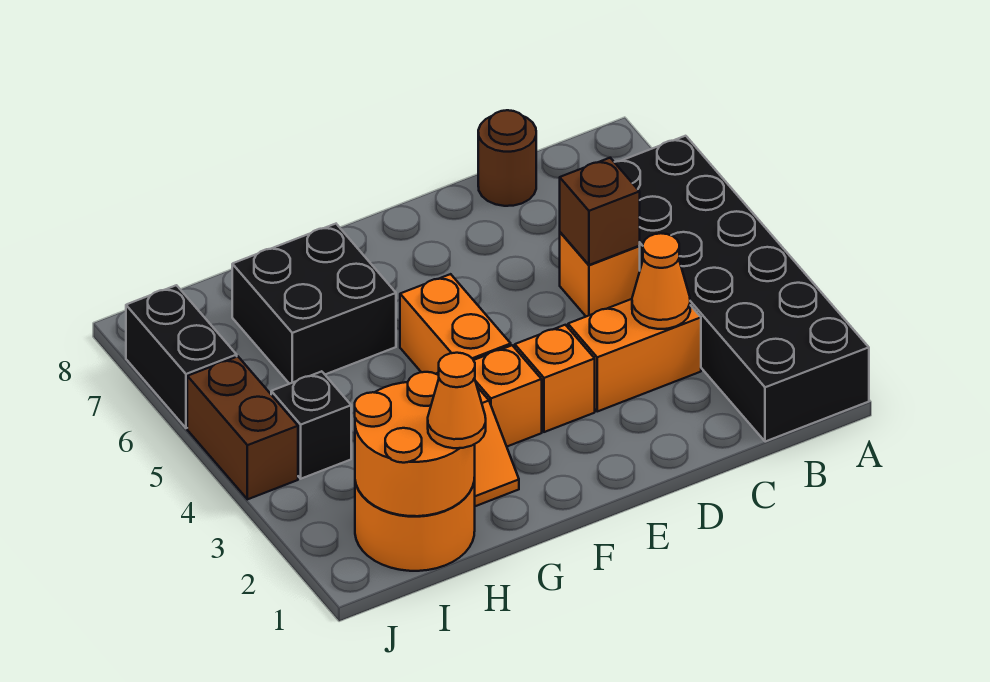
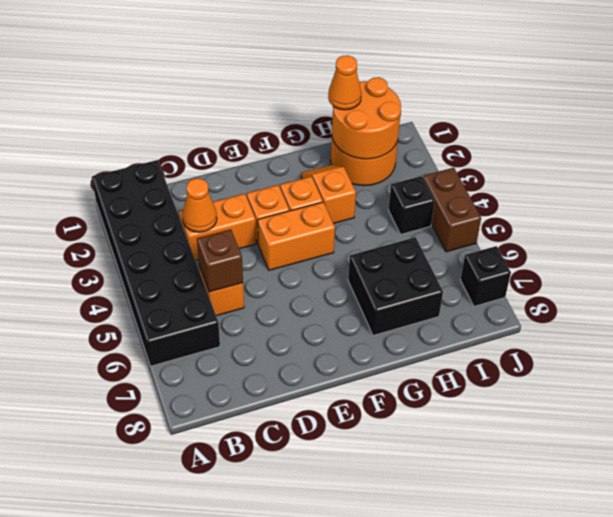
brown 1x1 round brick [478,110,536,206] -> none
orange 1x2 brick [400,274,511,374] -> orange 1x2 brick turned to [258,202,335,270]
black 1x2 brick [126,285,237,428] -> black 1x1 brick [460,246,511,306]

